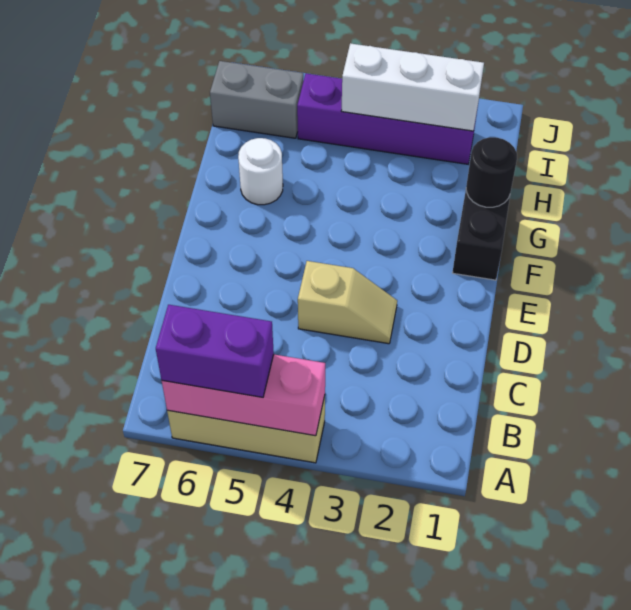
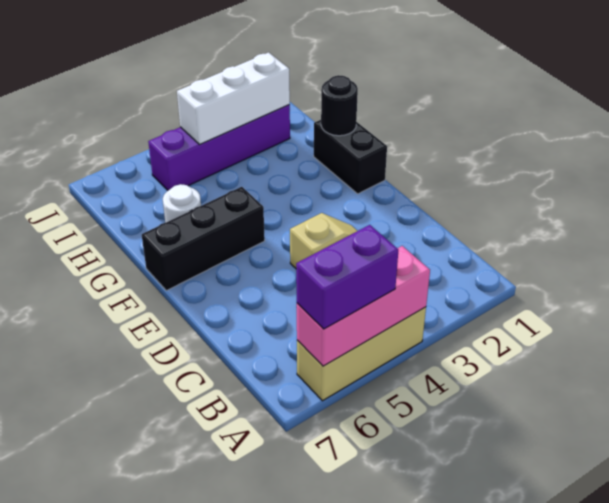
none -> black 1x3 brick [142,187,265,291]
grey 1x2 brick [210,61,304,138] -> none

